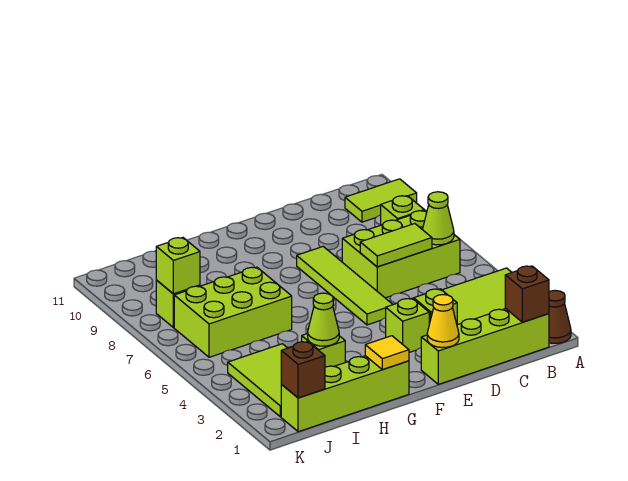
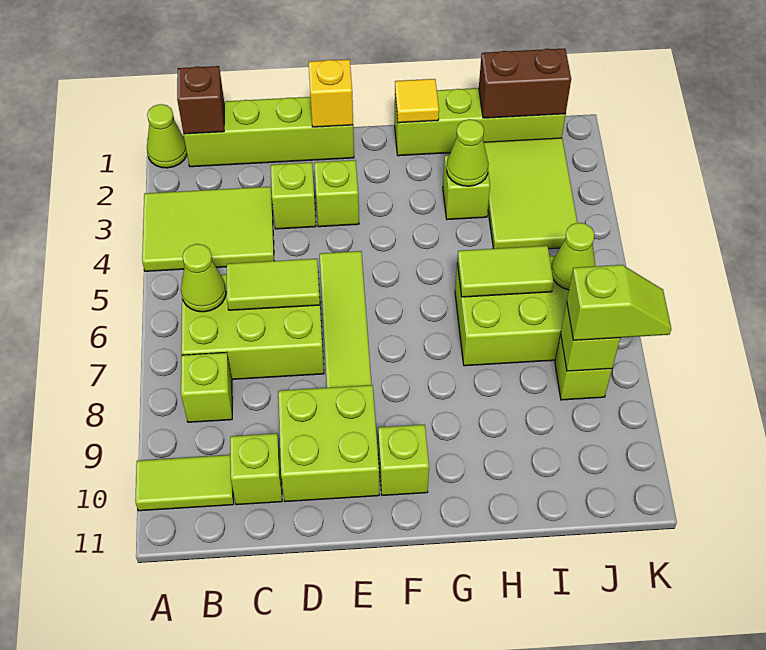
brown 1x1 cone [549,290,571,343] -> lime 1x1 cone [147,104,187,168]
none -> lime 1x1 brick [230,433,282,505]
none -> lime 2x2 brick [278,385,379,502]
yellow 1x1 cone [427,295,459,348] -> yellow 1x1 brick [309,59,353,127]
none -> lime 1x1 brick [378,425,429,495]
none -> lime 1x2 tile [457,246,554,297]
brown 1x1 brick [281,342,325,398] -> brown 1x2 brick [479,48,571,118]
none -> lime 1x1 cone [551,223,596,290]
none -> lime 1x2 slope [567,265,671,340]

